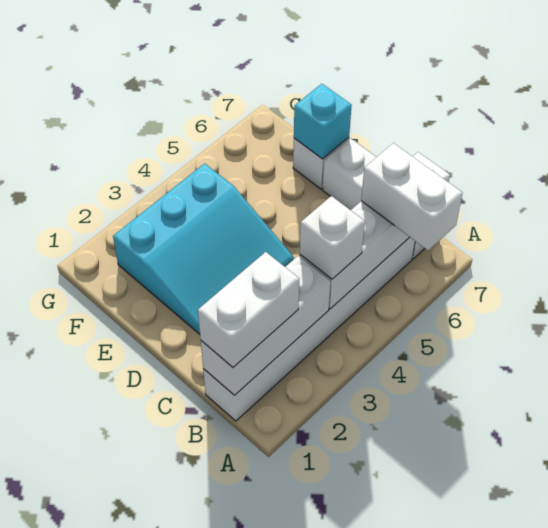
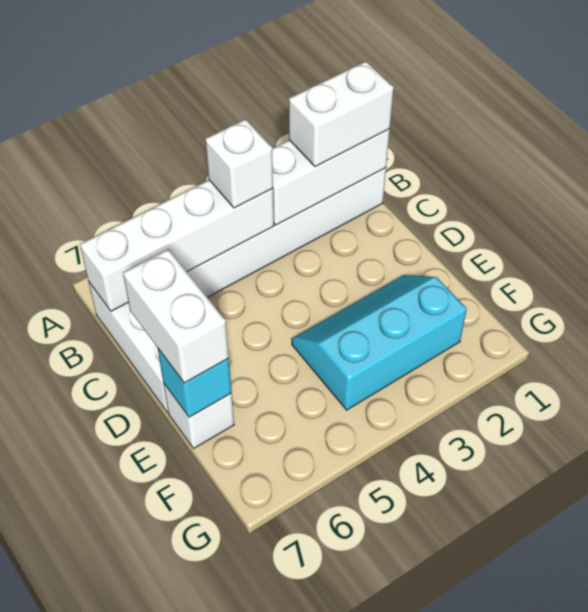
white 1x2 brick [361,143,462,250] -> white 1x2 brick moved to [123,249,229,383]
cyan 3x3 slope [113,163,294,334] -> cyan 2x3 slope [292,275,467,410]

